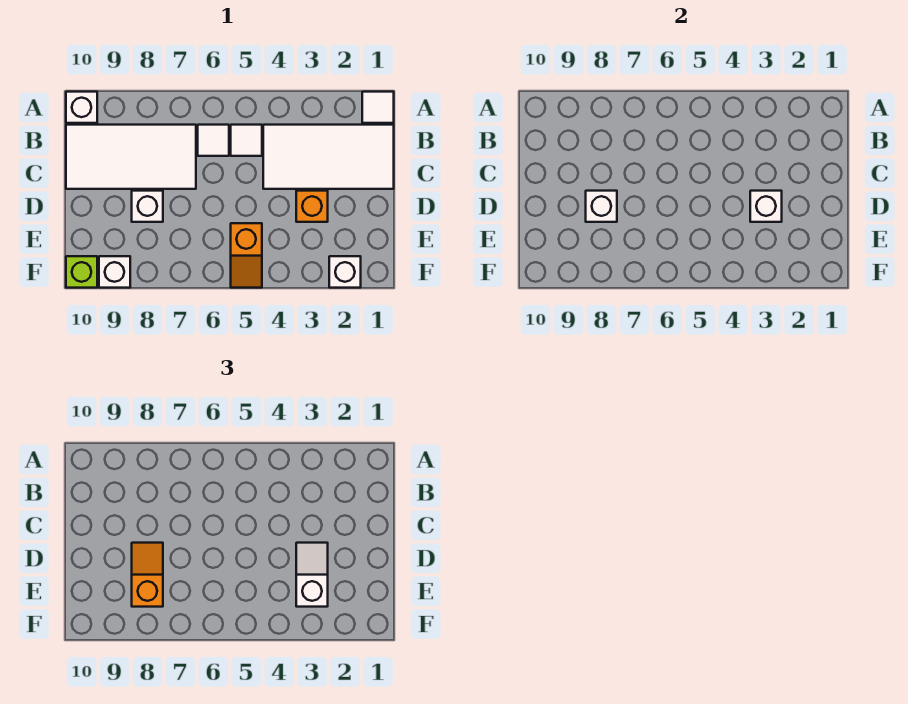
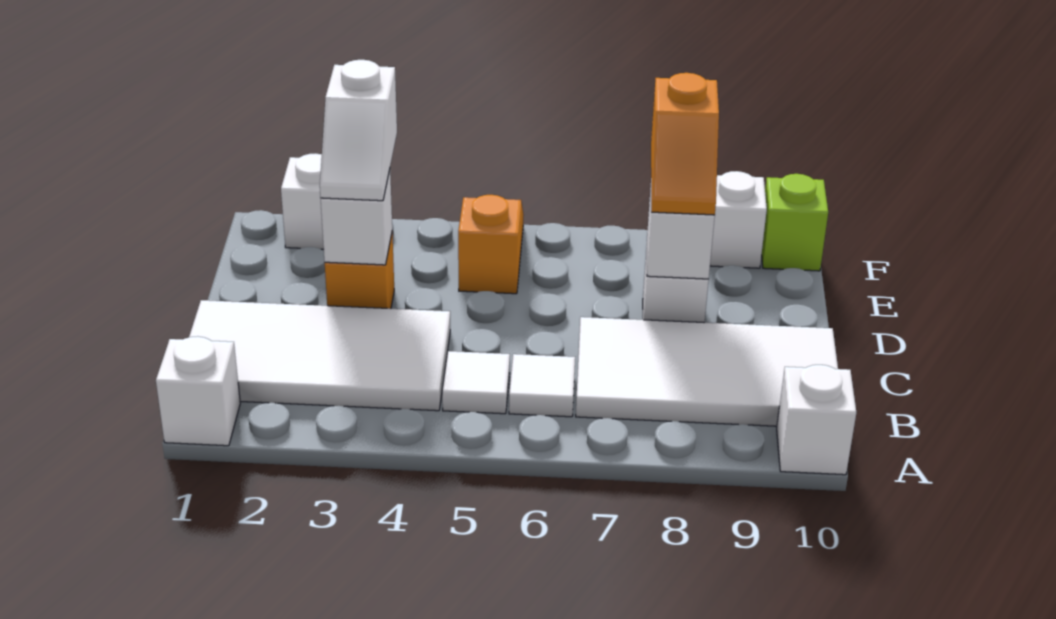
white 1x1 tile [362,92,394,123] -> white 1x1 brick [156,336,240,446]

